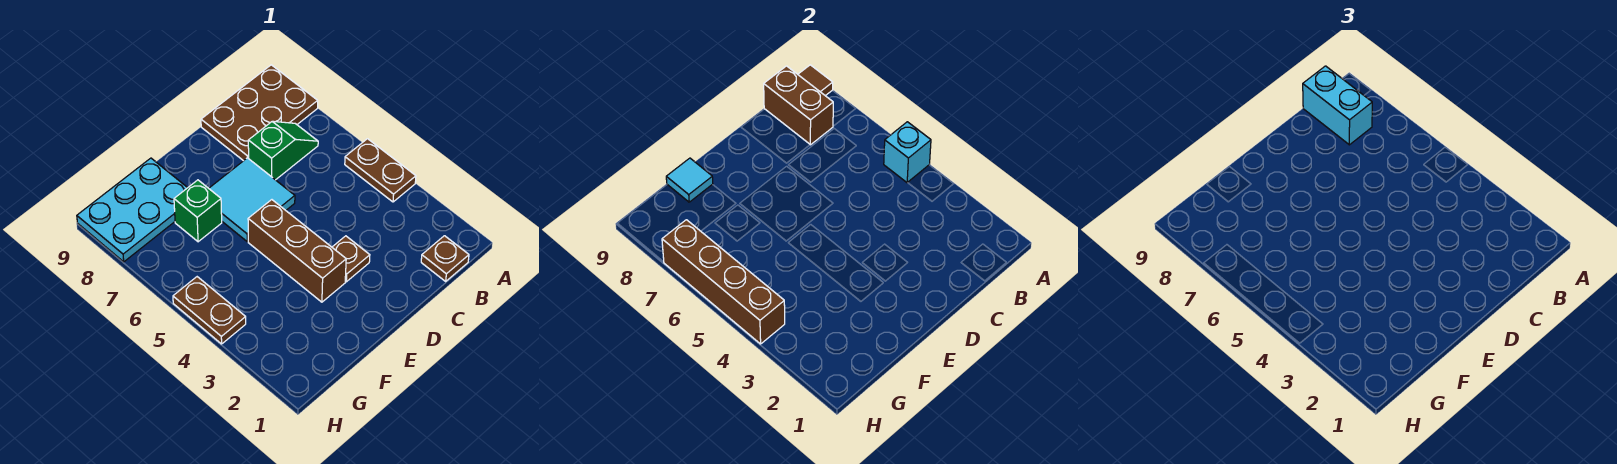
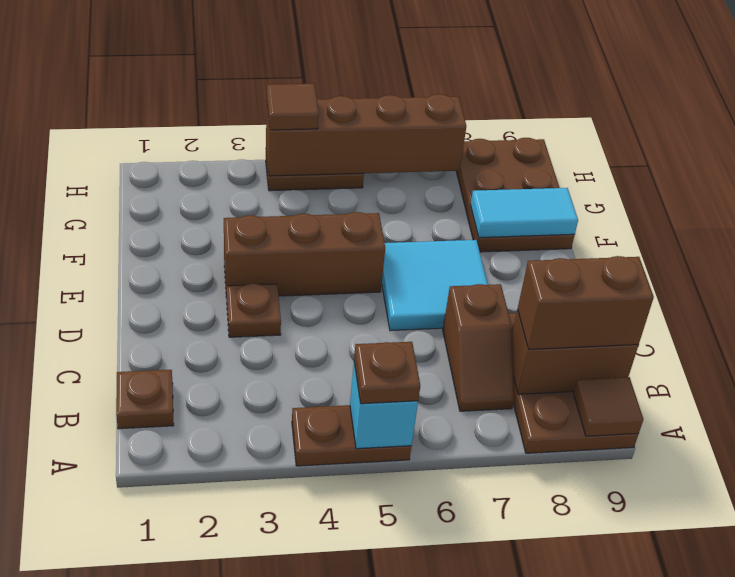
none -> brown 1x1 plate [354,342,420,404]
green 1x2 slope [248,121,318,180] -> brown 1x2 slope [443,284,514,411]
cyan 1x2 brick [1303,66,1372,145] -> brown 1x2 brick [518,256,654,349]
green 1x1 brick [174,180,222,242] -> none
cyan 2x3 plate [77,158,187,262] -> brown 2x3 plate [456,138,575,252]
cyan 1x1 tile [666,158,713,202] -> cyan 1x2 tile [471,188,578,238]
none -> brown 1x1 tile [267,84,319,130]

